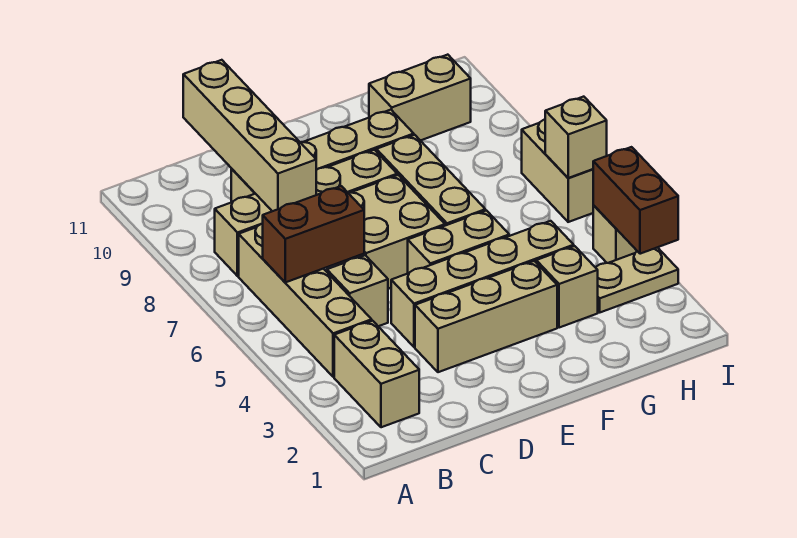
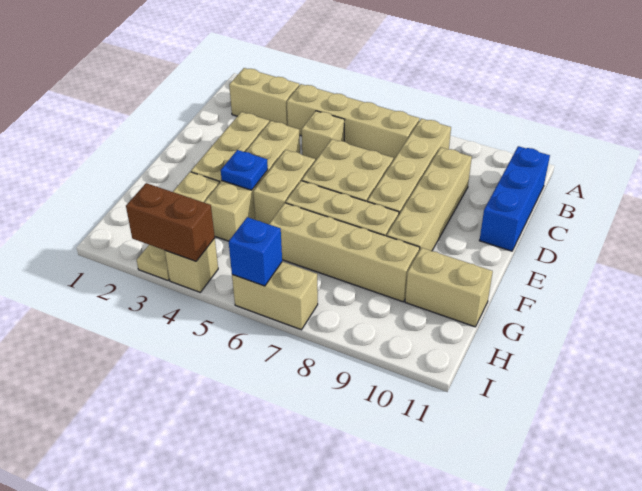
brown 1x2 brick [263,186,364,282] -> none
none -> blue 1x3 brick [479,146,550,251]
tan 1x4 brick [183,60,316,211] -> tan 1x4 brick moved to [269,203,420,302]
none -> blue 1x1 plate [221,150,268,190]
tan 1x2 brick [369,55,471,141] -> tan 1x2 brick turned to [405,248,493,327]
tan 1x1 brick [545,97,607,178] -> blue 1x1 brick [229,217,282,286]

